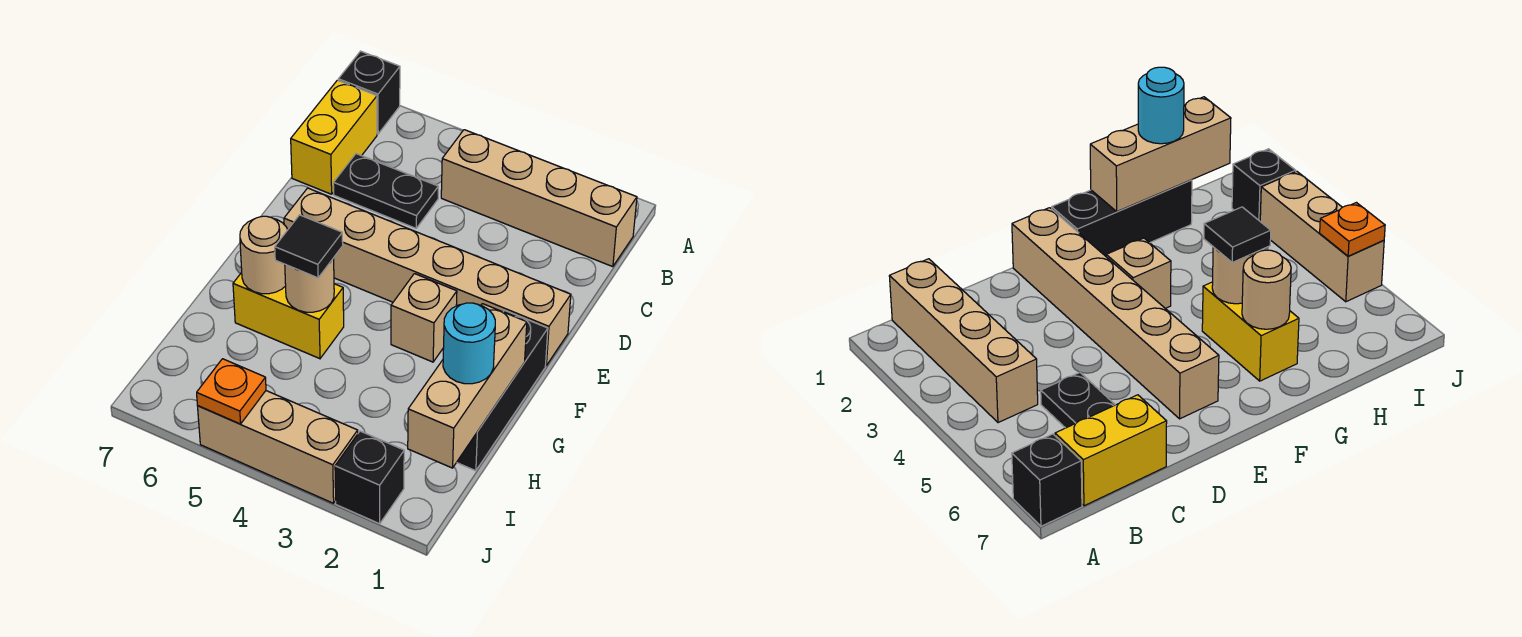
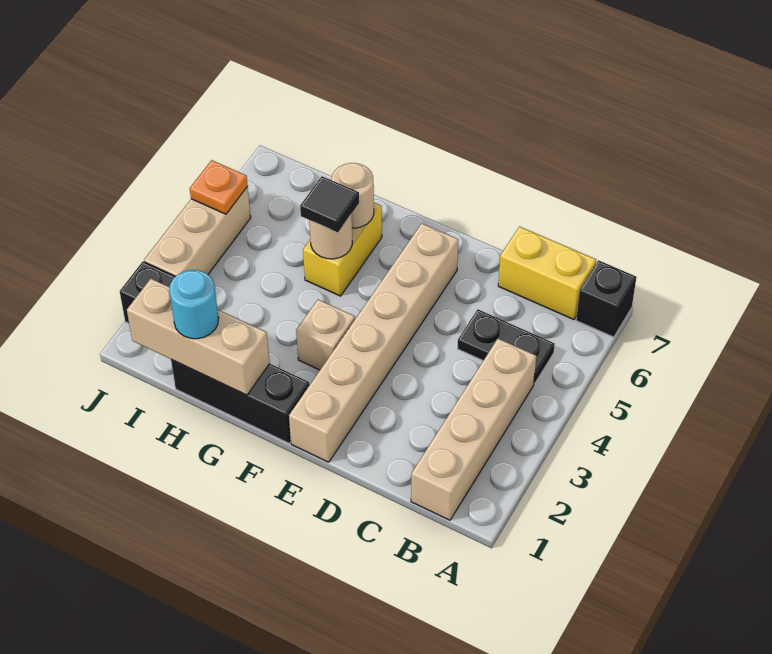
black 1x2 plate [333,154,438,228] -> black 1x2 plate turned to [458,309,555,384]

